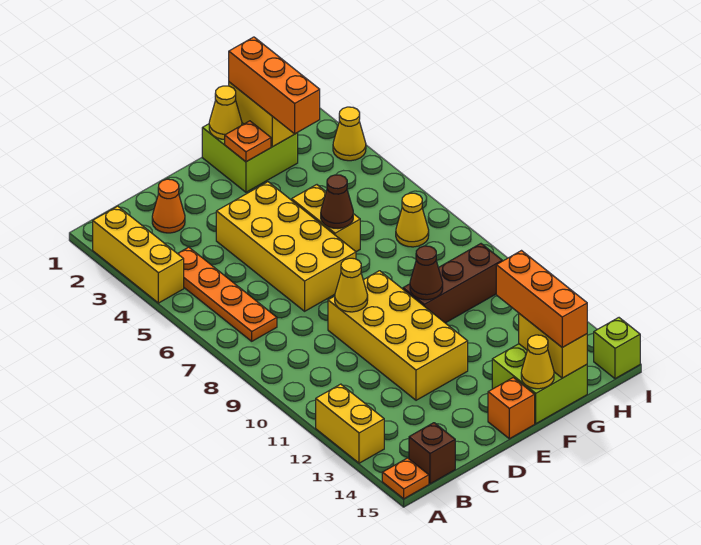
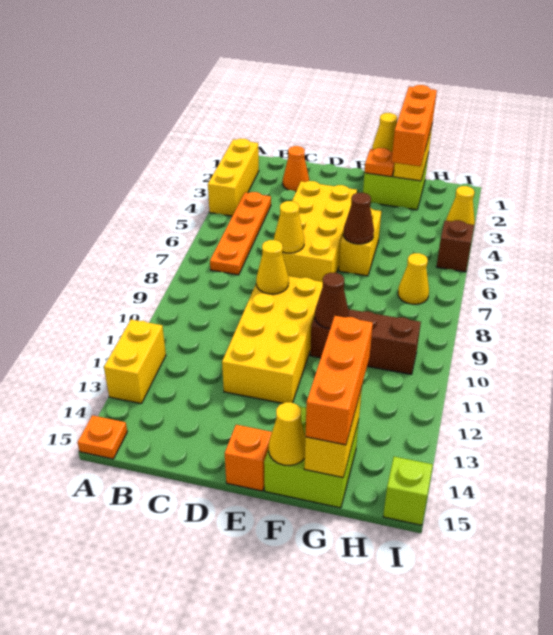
brown 1x1 brick [409,423,455,484] -> brown 1x1 brick moved to [436,220,474,272]
none -> yellow 1x1 cone [274,201,304,253]

